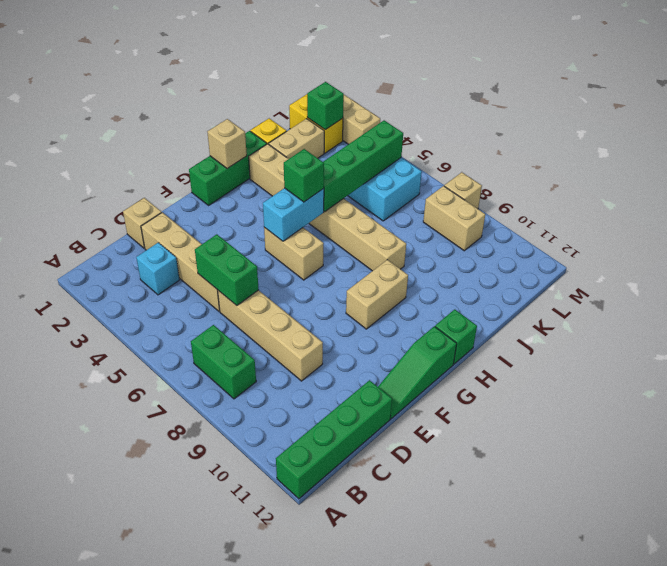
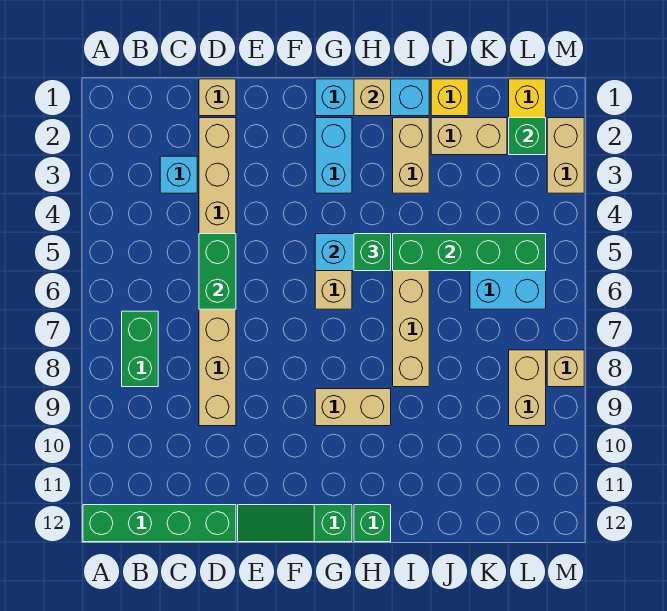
green 1x3 brick [189,131,267,205] -> cyan 1x3 brick [315,79,429,116]
none -> cyan 1x2 brick [315,118,352,193]

